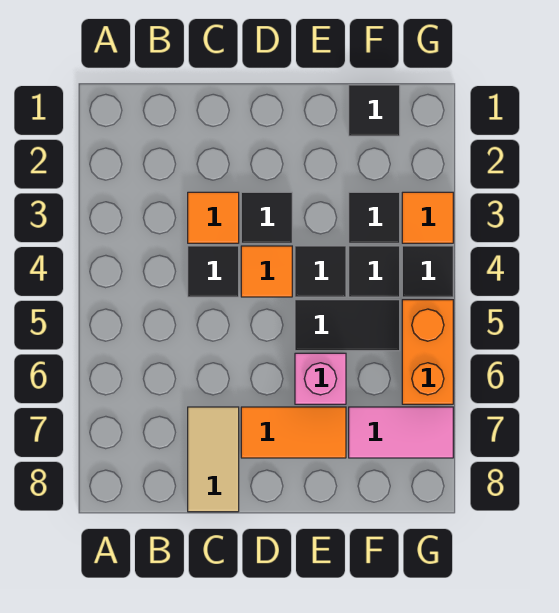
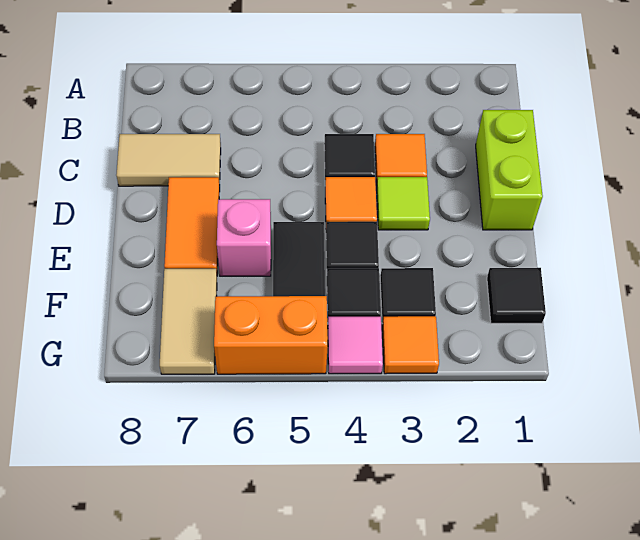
none -> lime 1x2 brick [476,110,543,230]
black 1x1 tile [241,192,292,243] -> lime 1x1 tile [377,177,430,230]
pink 1x2 tile [349,407,453,458] -> tan 1x2 tile [160,269,217,374]
black 1x1 tile [402,246,453,297] -> pink 1x1 tile [328,317,383,374]

